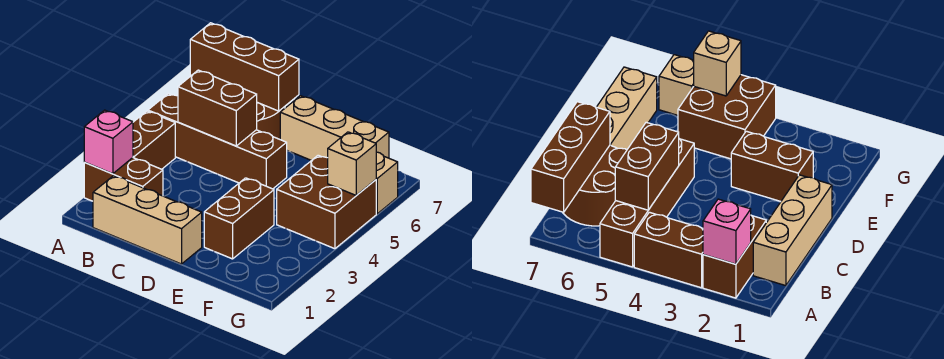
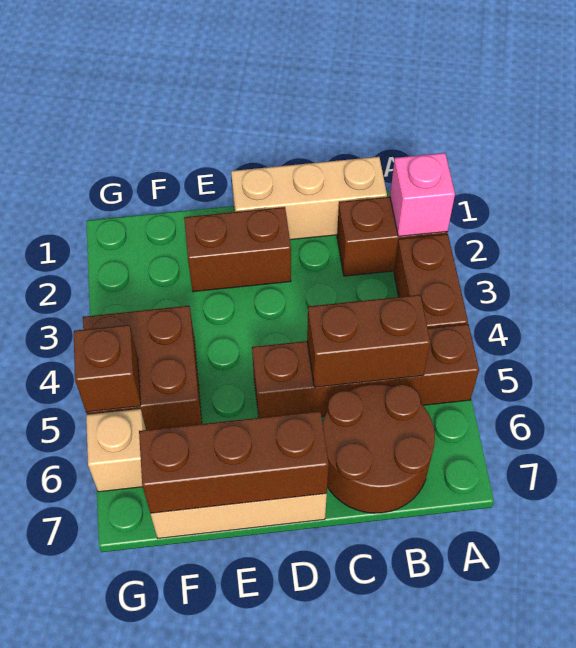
brown 1x3 brick [190,23,299,111] -> brown 1x3 brick moved to [139,411,329,513]
brown 1x2 brick [204,178,274,259] -> brown 1x2 brick turned to [184,207,291,292]
tan 1x1 brick [328,132,376,195] -> brown 1x1 brick [74,325,141,412]

